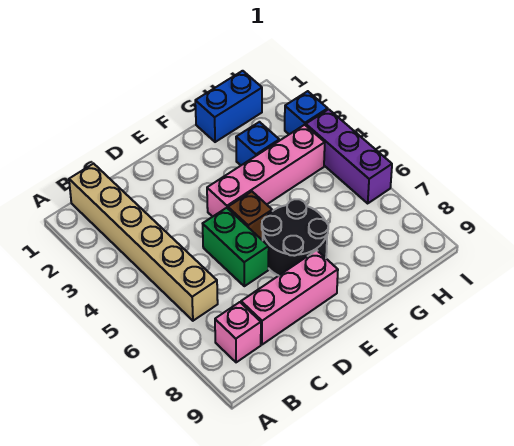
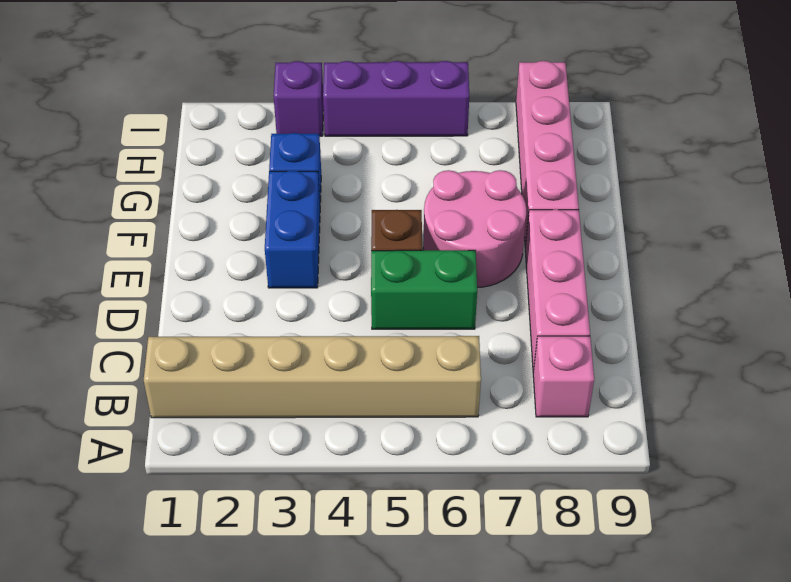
pink 1x4 brick [207,125,325,217] -> pink 1x4 brick moved to [516,61,579,247]
black 2x2 round brick [262,199,328,276] -> pink 2x2 round brick [423,170,526,288]
blue 1x2 brick [195,71,262,142] -> blue 1x2 brick moved to [265,171,320,288]
blue 1x1 brick [285,91,328,134] -> purple 1x1 brick [274,61,324,136]

